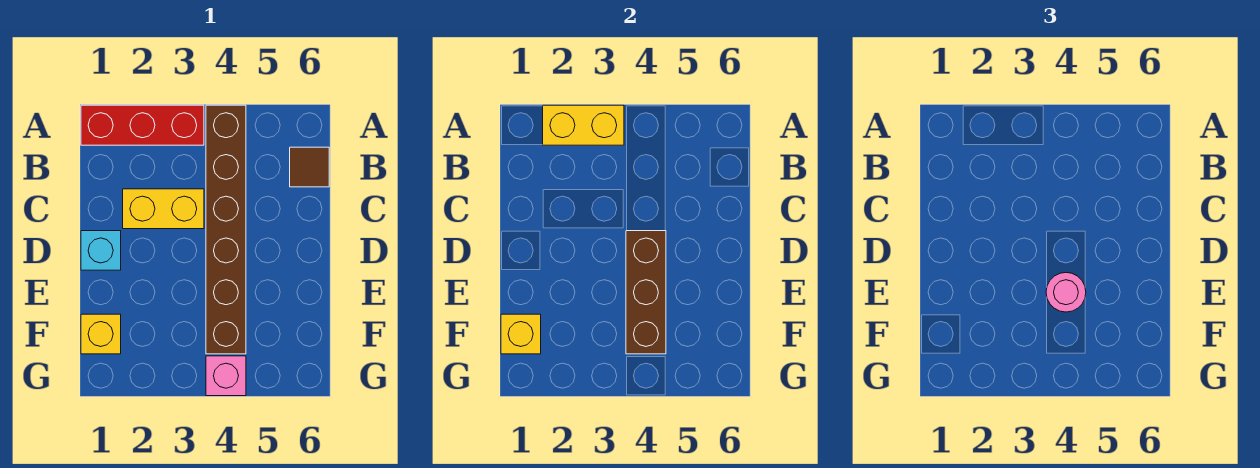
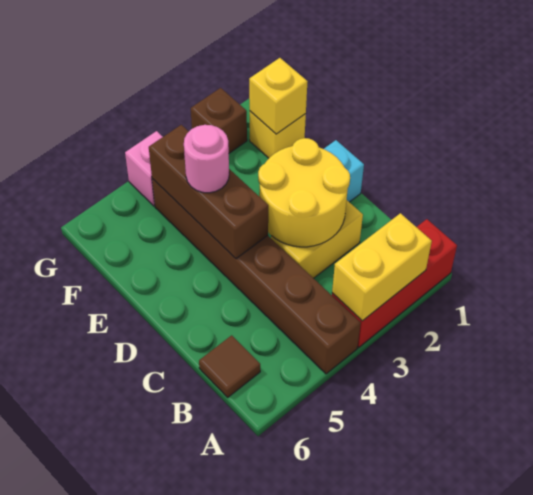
none -> yellow 2x2 round brick [258,138,350,247]
none -> brown 1x1 brick [191,88,247,153]

